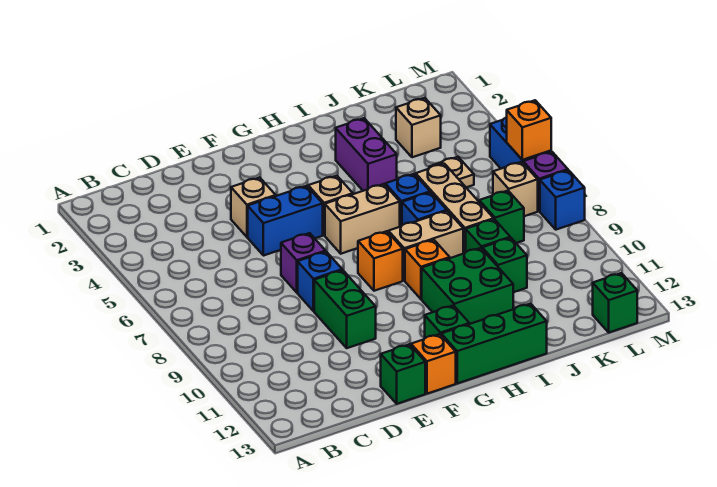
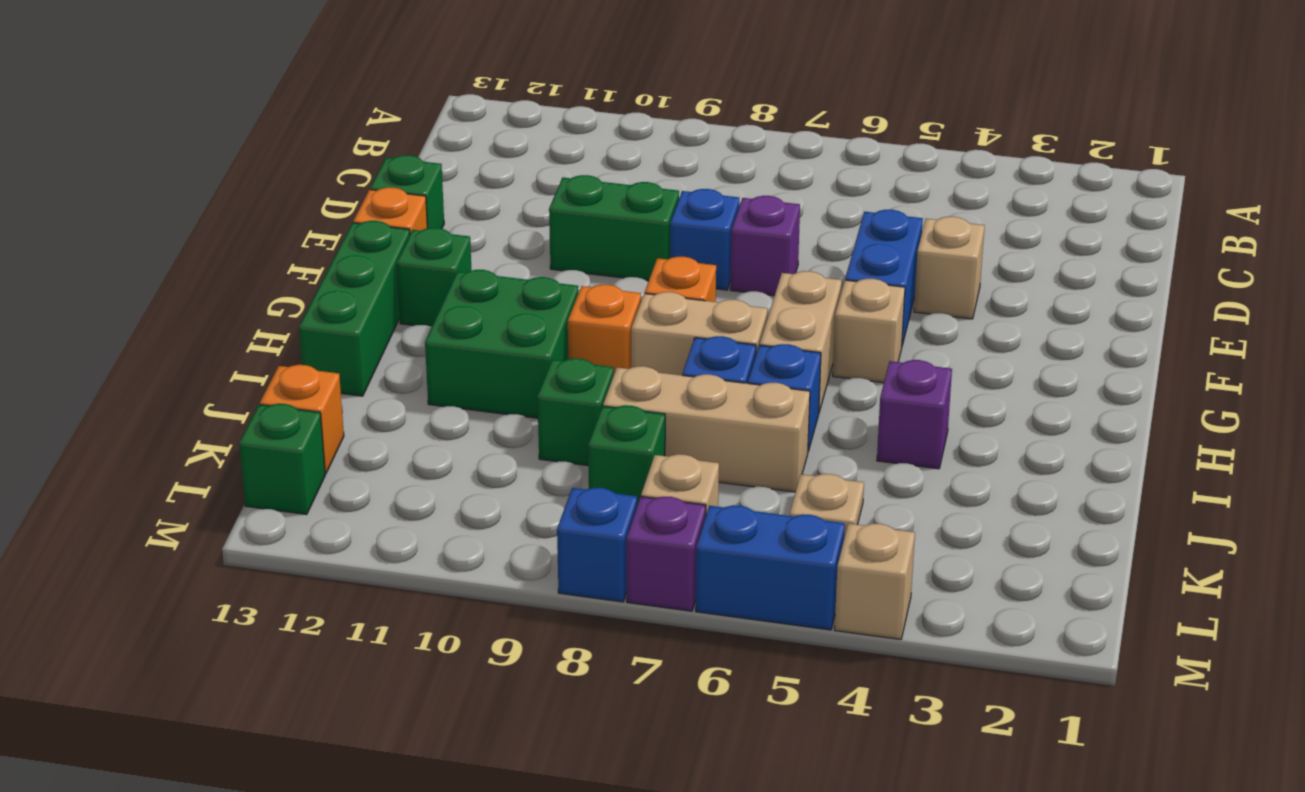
tan 1x2 brick [388,211,463,281] -> tan 1x2 brick turned to [631,292,768,375]
purple 1x2 brick [336,118,397,191] -> purple 1x1 brick [877,360,952,469]
green 1x1 brick [482,238,527,292] -> none
tan 1x1 brick [396,98,441,157] -> tan 1x1 brick moved to [835,524,915,639]
orange 1x1 brick [507,100,551,160] -> orange 1x1 brick moved to [260,365,344,474]

